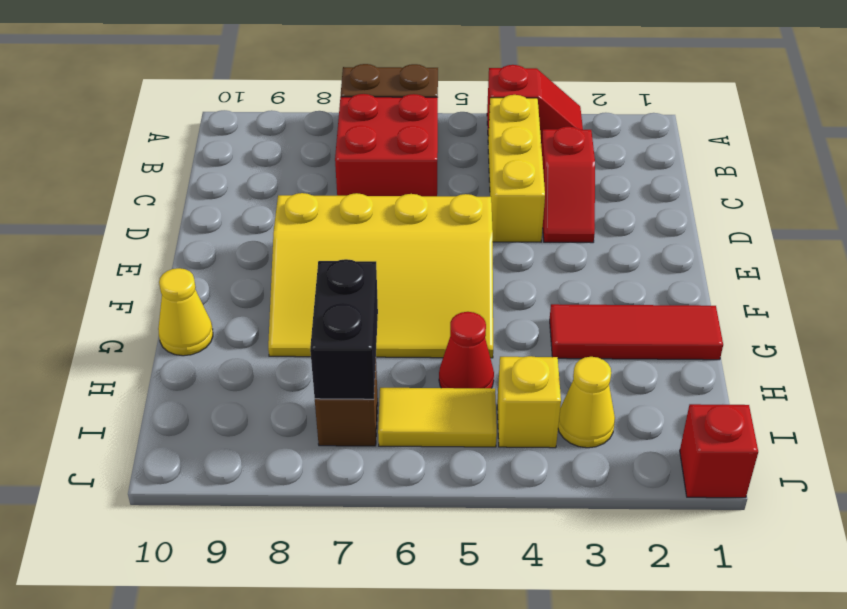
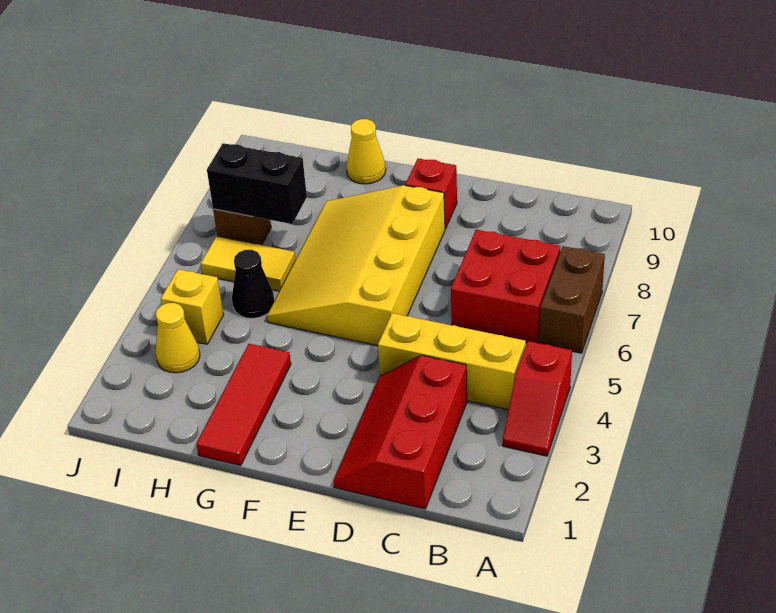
red 1x2 slope [541,127,595,243] -> red 2x3 slope [334,355,467,509]
red 1x1 cone [439,312,494,388] -> black 1x1 cone [232,250,274,318]
yellow 1x2 tile [378,388,497,447] -> yellow 1x2 tile turned to [201,236,296,291]
red 1x1 brick [680,404,758,498] -> red 1x1 brick moved to [405,158,457,229]

